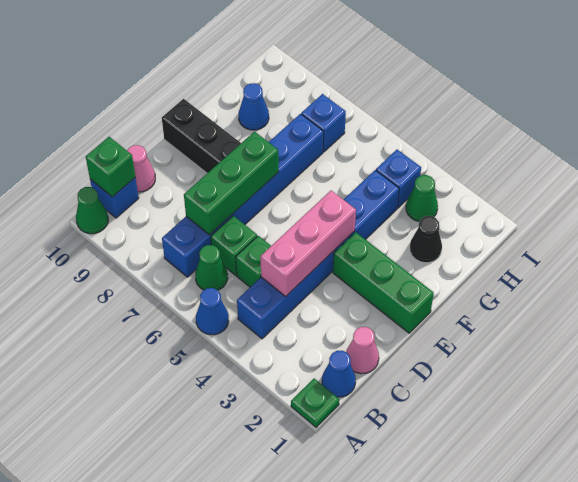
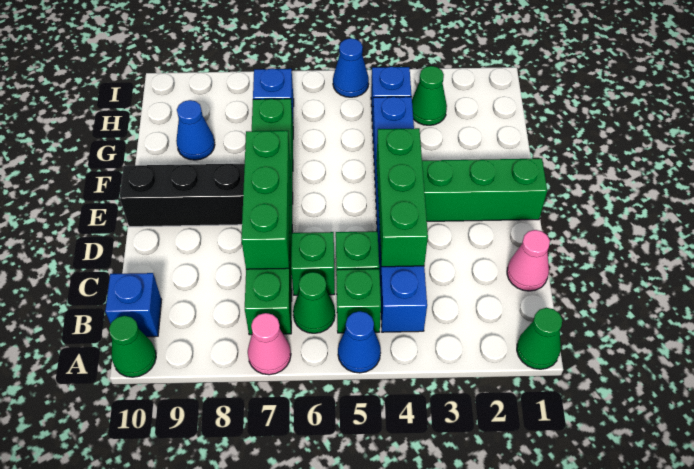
green 1x1 plate [291,378,339,427] -> green 1x1 cone [517,308,562,369]
blue 1x1 cone [322,351,356,397] -> blue 1x1 cone moved to [333,38,369,97]
blue 1x6 brick [162,114,324,277] -> green 1x6 brick [245,99,293,335]
green 1x1 brick [86,137,135,197] -> green 1x1 brick moved to [336,269,381,333]
pink 1x3 brick [260,191,356,297] -> green 1x3 brick [376,128,428,267]
pink 1x1 cone [127,145,155,192] -> pink 1x1 cone moved to [248,313,291,375]
black 1x1 cone [410,216,442,263] -> none

